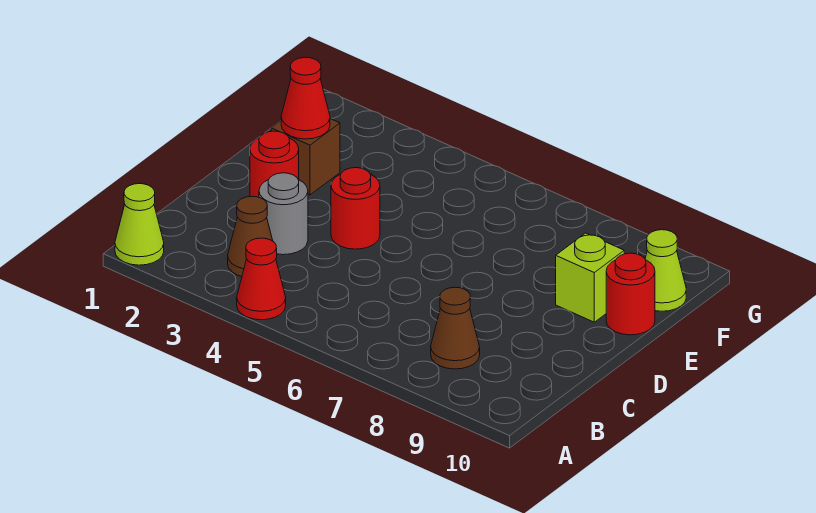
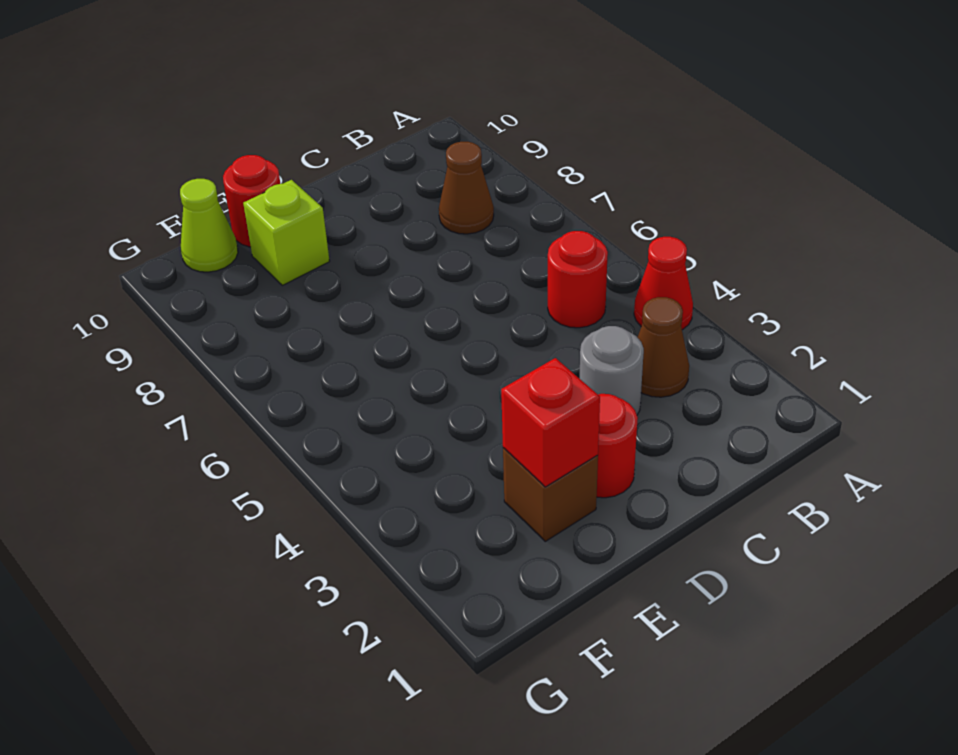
lime 1x1 cone [115,184,164,265] -> none
red 1x1 round brick [331,168,380,249] -> red 1x1 round brick moved to [548,231,608,328]
red 1x1 cone [281,57,330,139] -> red 1x1 brick [501,358,600,487]

